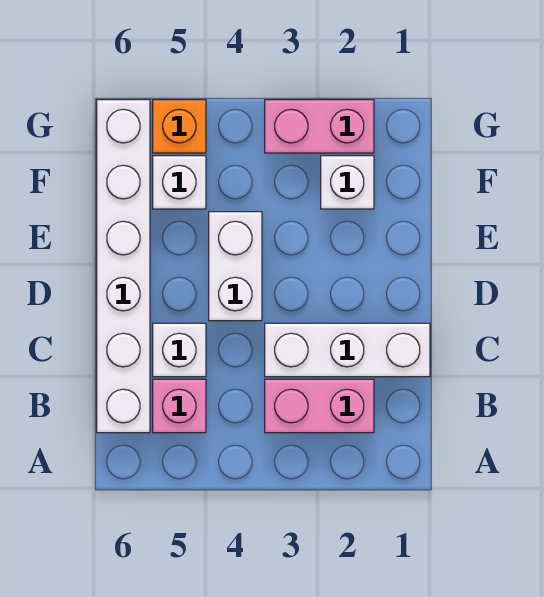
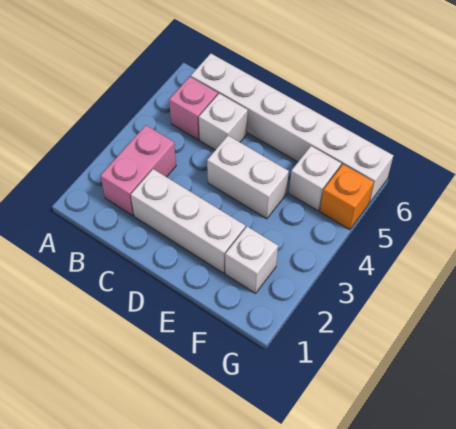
white 1x3 brick [265,323,430,377] -> white 1x3 brick turned to [131,169,245,273]
pink 1x2 brick [265,100,374,153] -> none

